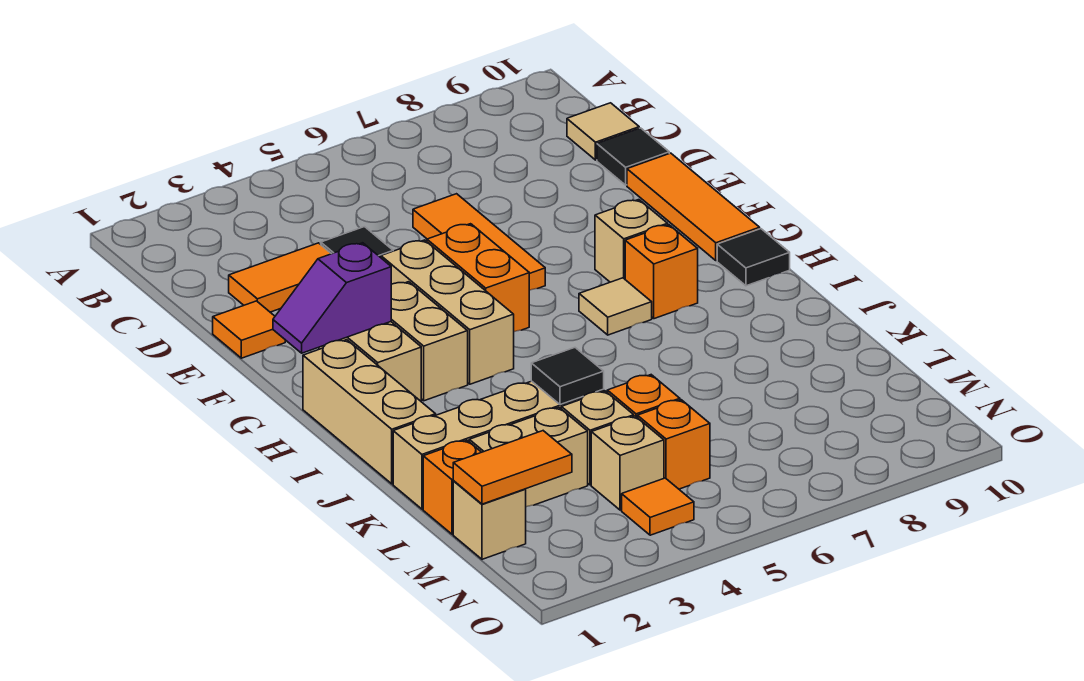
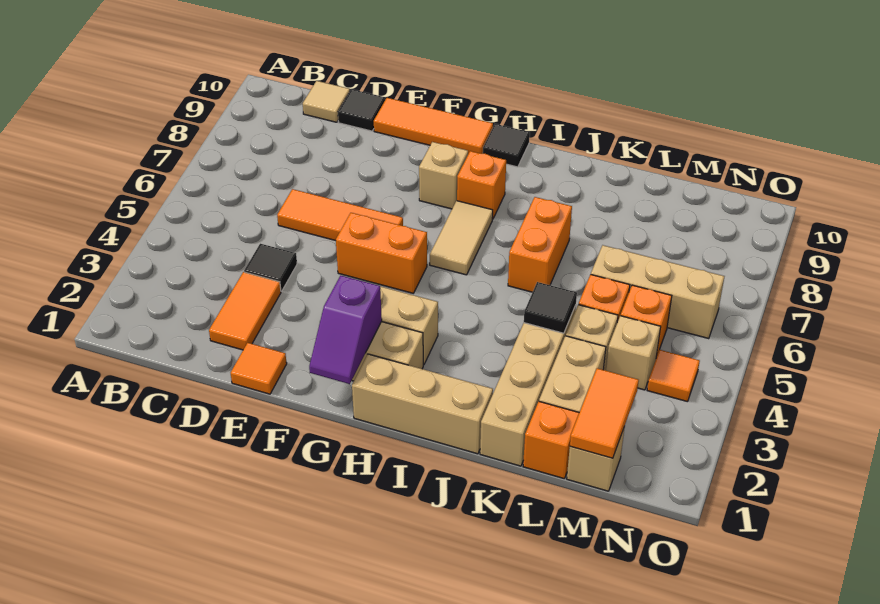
tan 1x3 brick [381,240,514,384] -> tan 1x3 brick moved to [591,245,724,339]
tan 1x1 tile [579,278,652,335] -> tan 1x2 tile [430,201,493,275]
none -> orange 1x2 brick [508,197,572,292]

